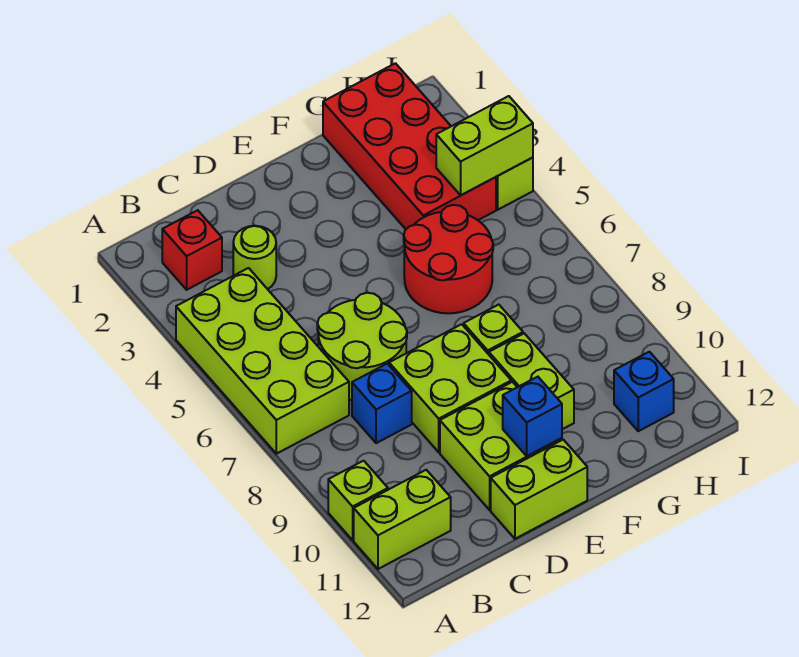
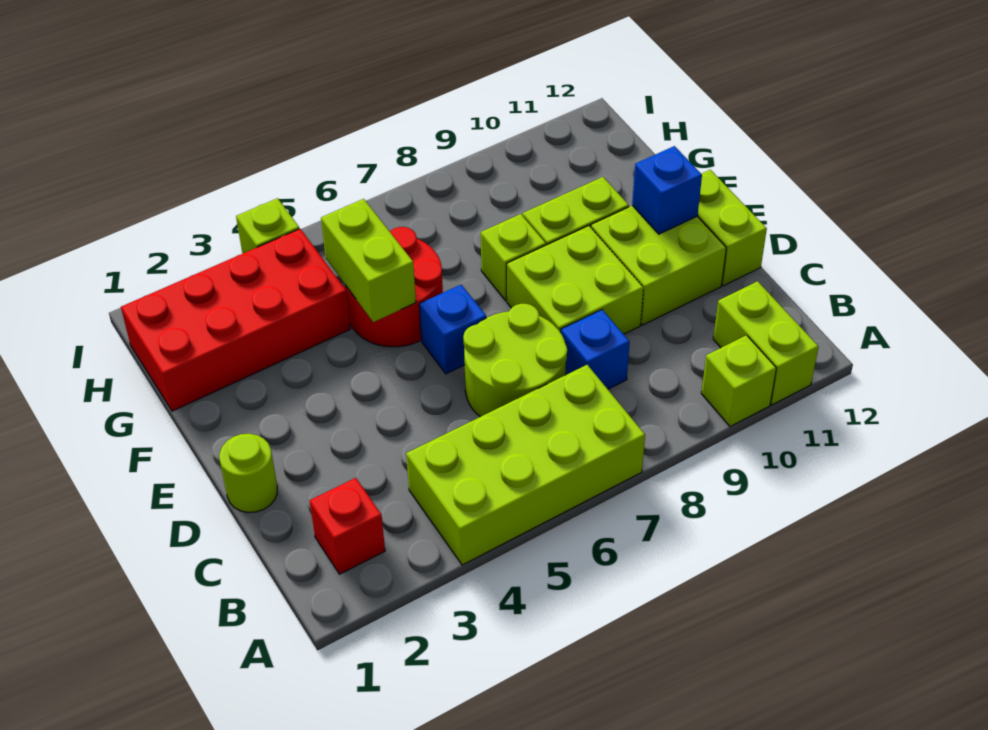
lime 1x1 round brick [233,226,276,289] -> lime 1x1 round brick moved to [219,434,277,513]
lime 1x2 brick [436,96,533,195] -> lime 1x2 brick moved to [321,199,416,322]
blue 1x1 brick [614,352,674,431] -> blue 1x1 brick moved to [419,285,486,374]

